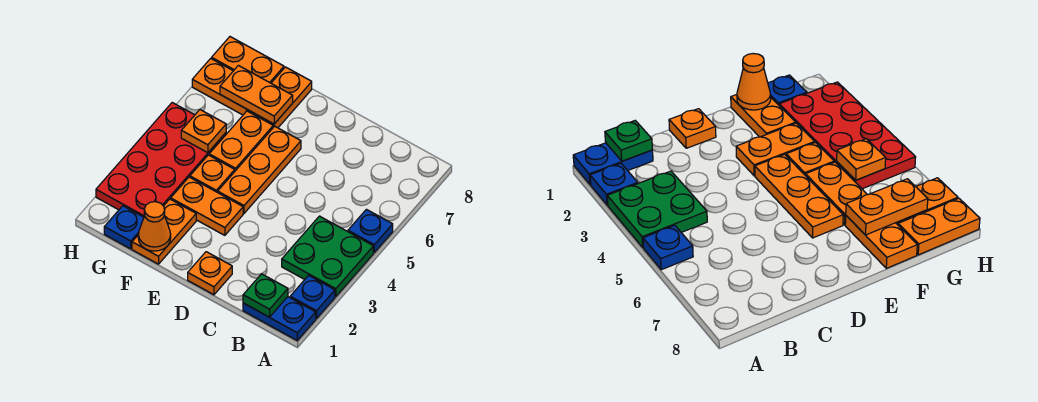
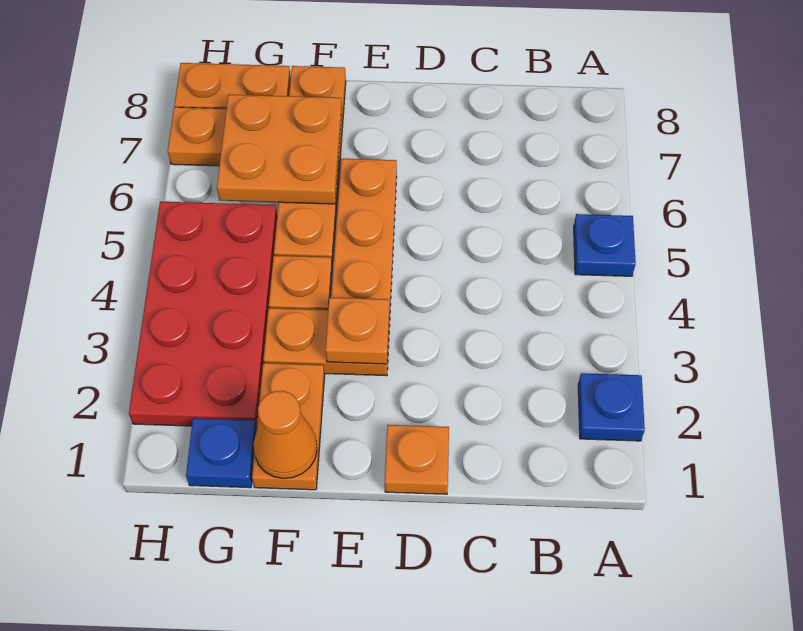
blue 1x2 plate [243,297,316,340] -> none
green 2x2 plate [282,216,373,297] -> none
green 1x1 plate [243,274,288,317] -> none
orange 1x2 plate [220,66,293,124] -> orange 2x2 plate [217,94,342,204]
orange 1x1 plate [181,110,226,153] -> orange 1x1 plate moved to [325,298,389,364]

